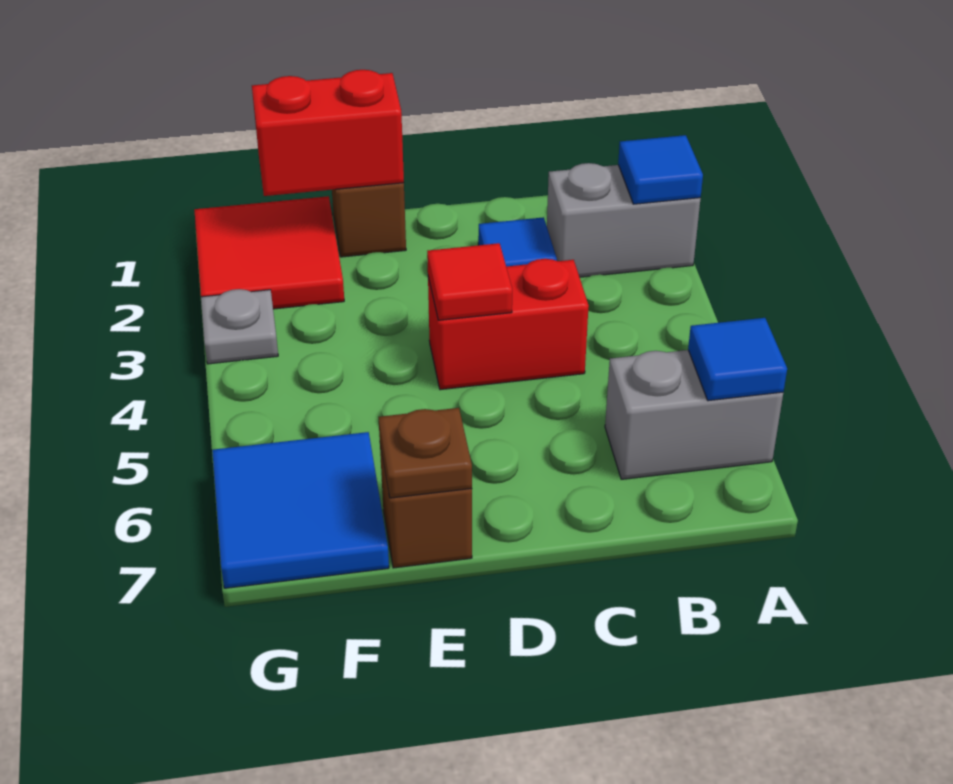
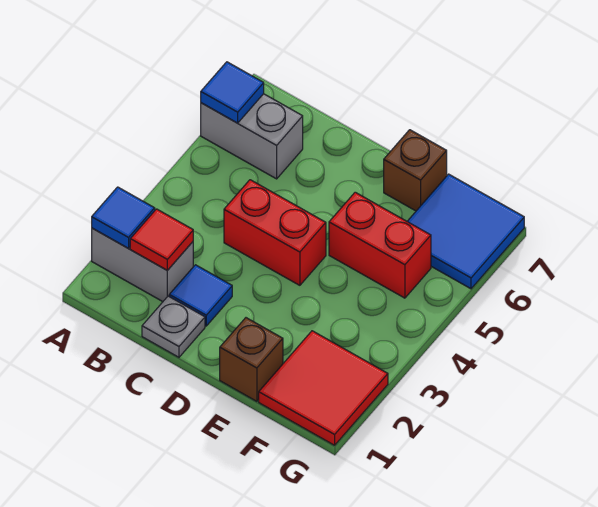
red 1x1 tile [427,243,512,320] -> red 1x1 tile moved to [130,209,193,270]
red 1x2 brick [252,70,404,196] -> red 1x2 brick moved to [329,192,431,298]
brown 1x1 plate [378,408,472,498] -> none
grey 1x1 plate [201,289,278,364] -> grey 1x1 plate moved to [142,296,205,357]

